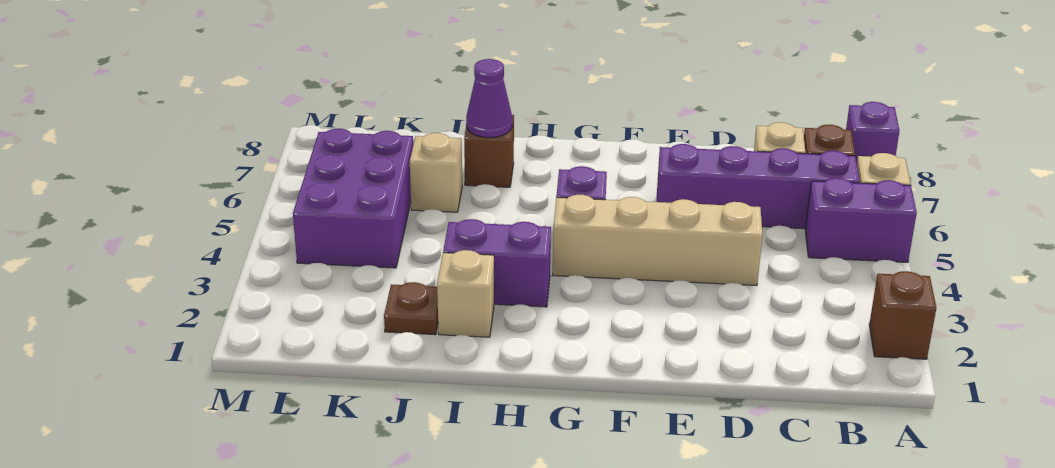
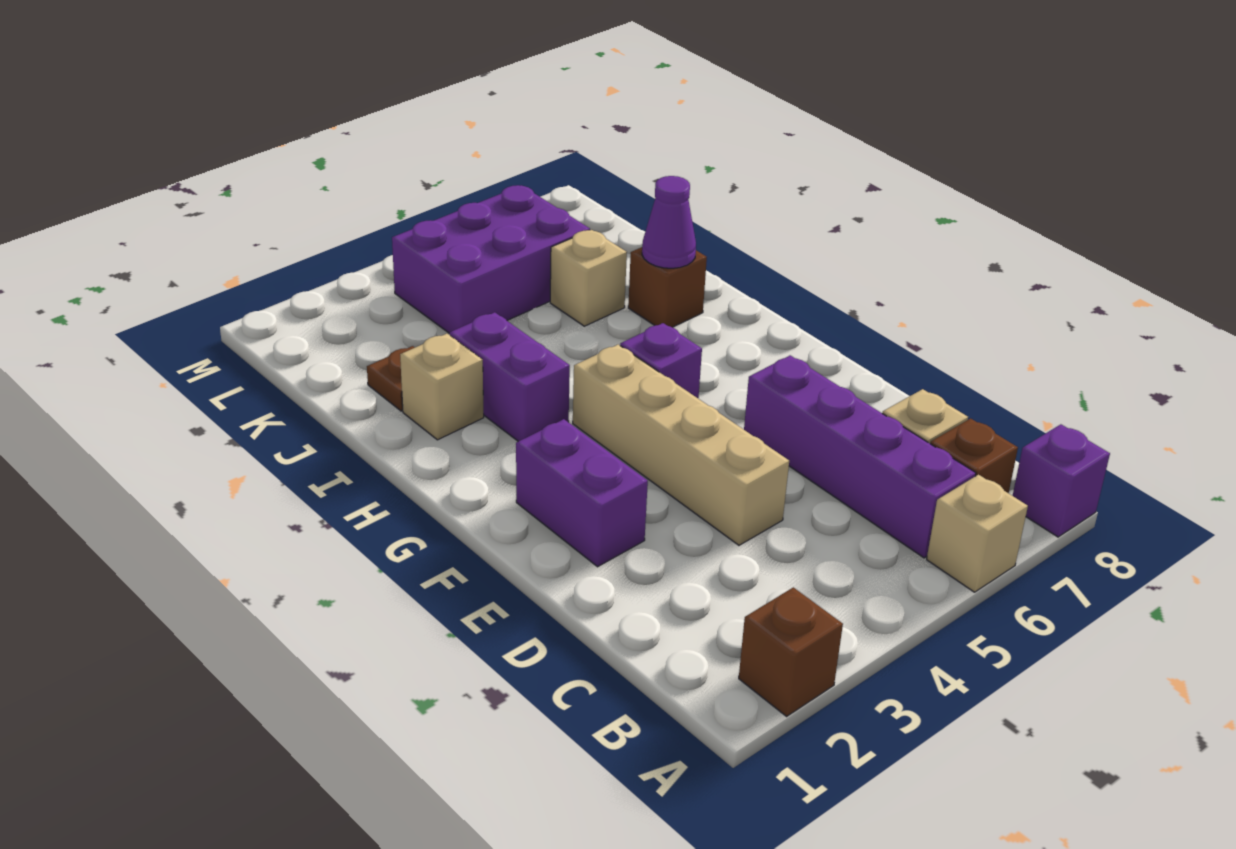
purple 1x2 brick [805,178,917,262] -> purple 1x2 brick moved to [516,419,648,567]

